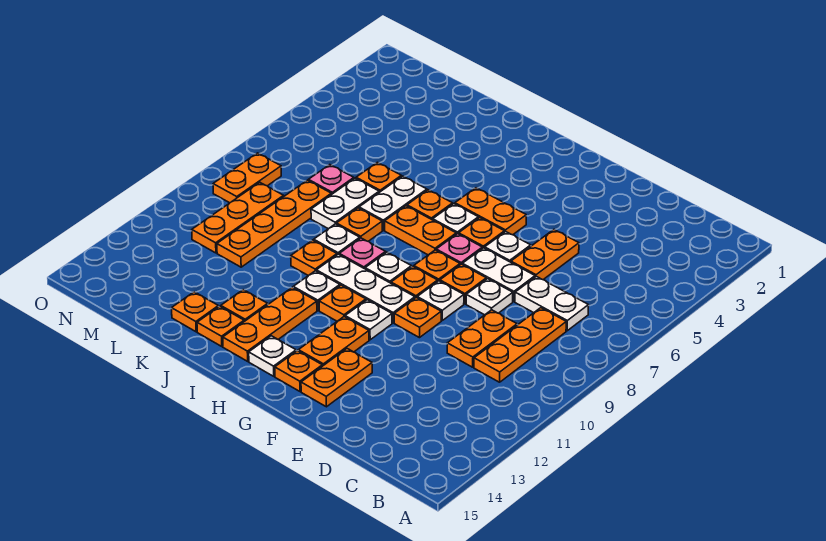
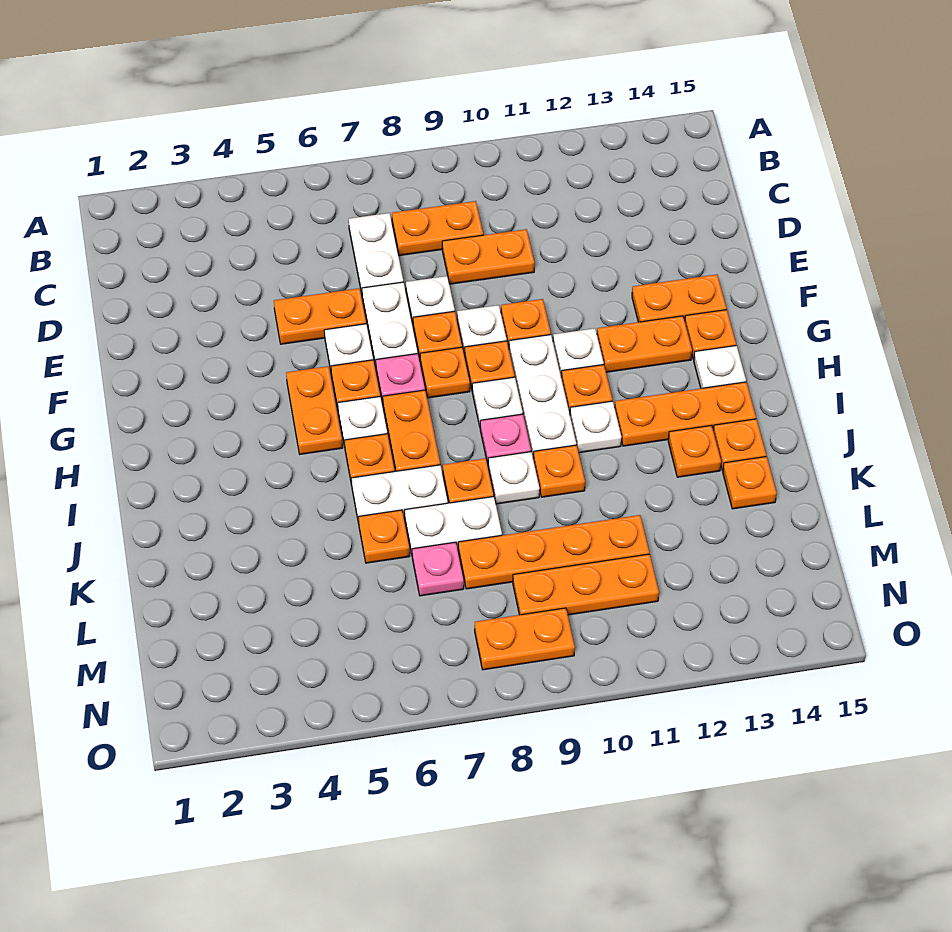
orange 1x3 plate [474,308,566,382] -> orange 1x2 plate [392,201,483,256]

